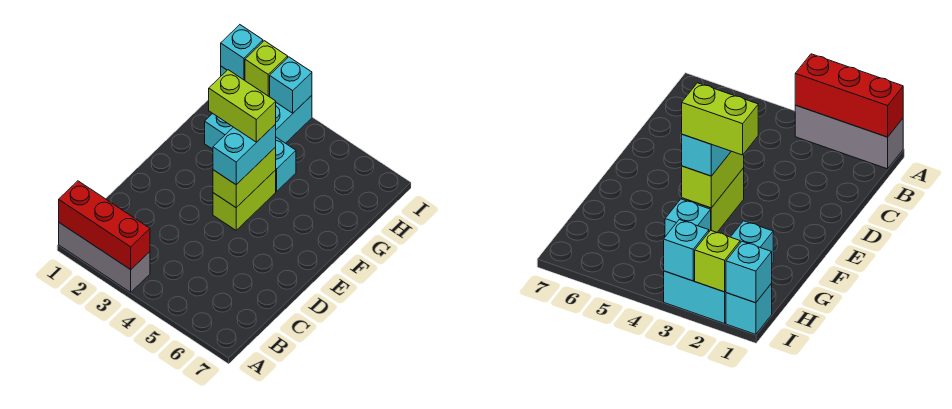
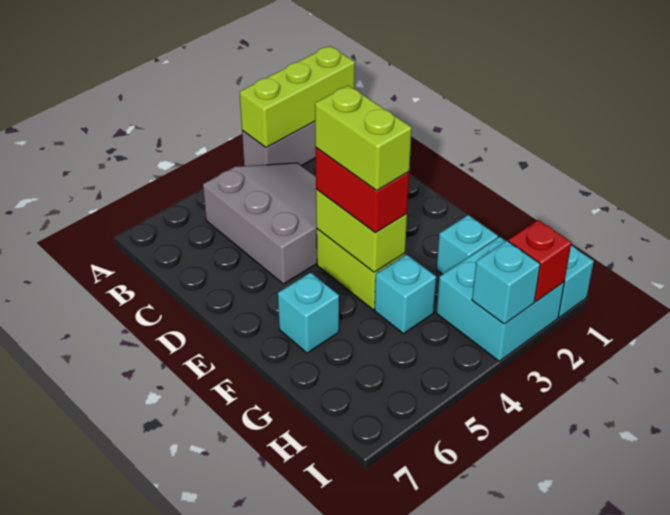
red 1x3 brick [59,181,150,270] -> lime 1x3 brick [240,46,355,148]
none -> grey 3x3 slope [203,163,317,284]
cyan 1x2 brick [213,124,276,185] -> red 1x2 brick [315,148,409,233]
lime 1x2 brick [209,70,276,142] -> lime 1x2 brick turned to [315,85,412,190]
cyan 1x1 brick [221,25,263,80] -> cyan 1x1 brick moved to [278,273,339,353]
lime 1x1 brick [245,41,288,96] -> red 1x1 brick [508,220,571,301]

